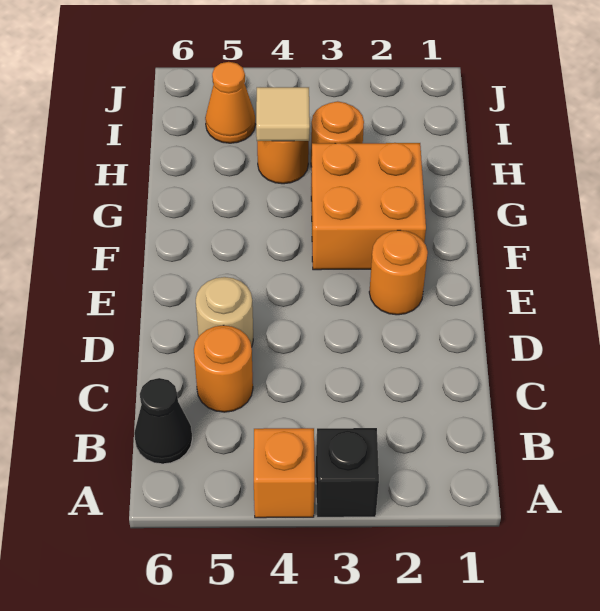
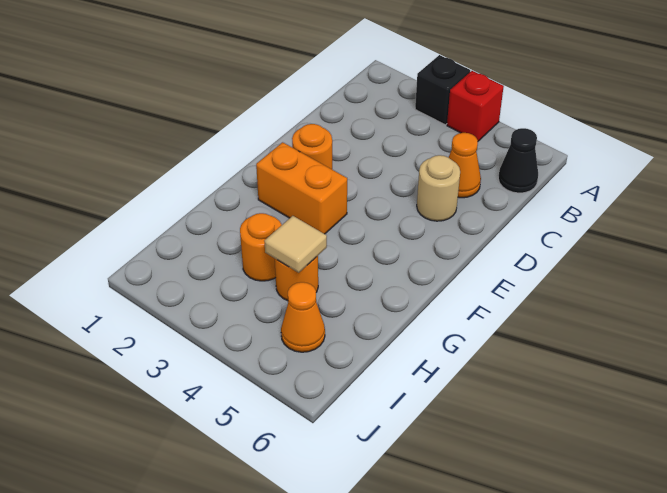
orange 1x1 brick [254,428,315,518] -> red 1x1 brick [447,71,504,141]
orange 1x1 round brick [194,325,253,412] -> orange 1x1 cone [449,133,481,198]
orange 2x2 brick [311,143,426,270] -> orange 1x2 brick [256,142,347,234]

